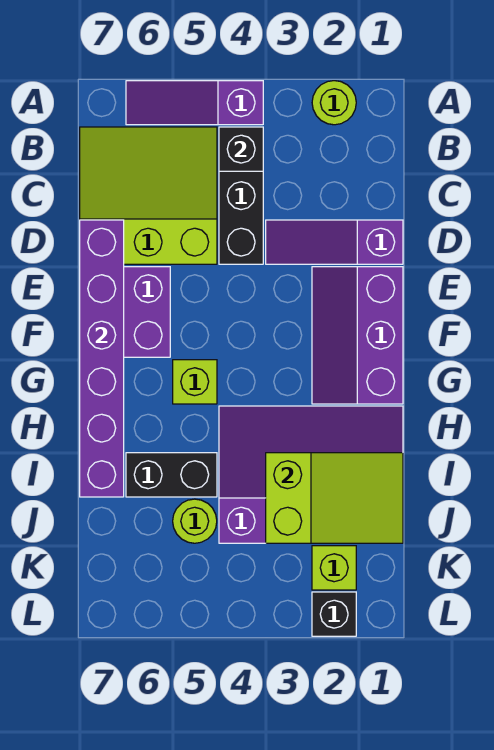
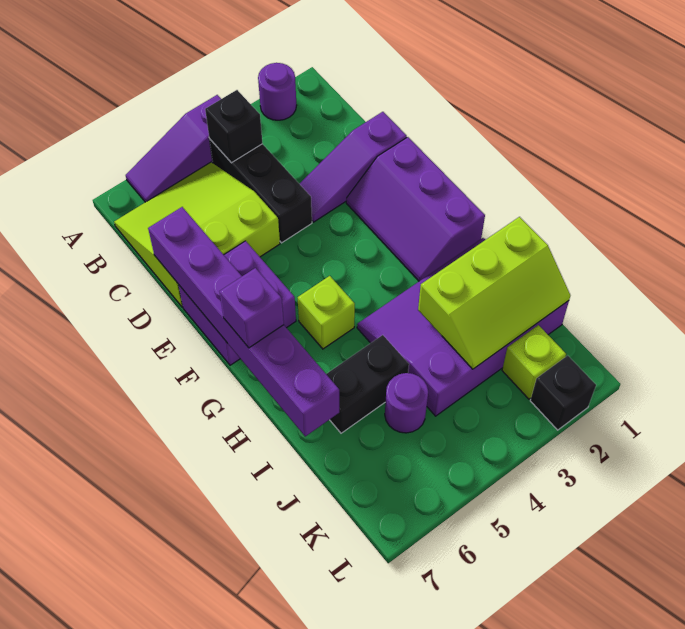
lime 1x1 round brick [312,81,356,125] -> purple 1x1 round brick [258,63,297,120]
none -> purple 1x1 brick [220,268,284,348]
lime 2x3 slope [266,453,403,543] -> lime 2x3 slope turned to [418,217,570,369]
lime 1x1 round brick [173,499,217,543] -> purple 1x1 round brick [385,373,428,433]

